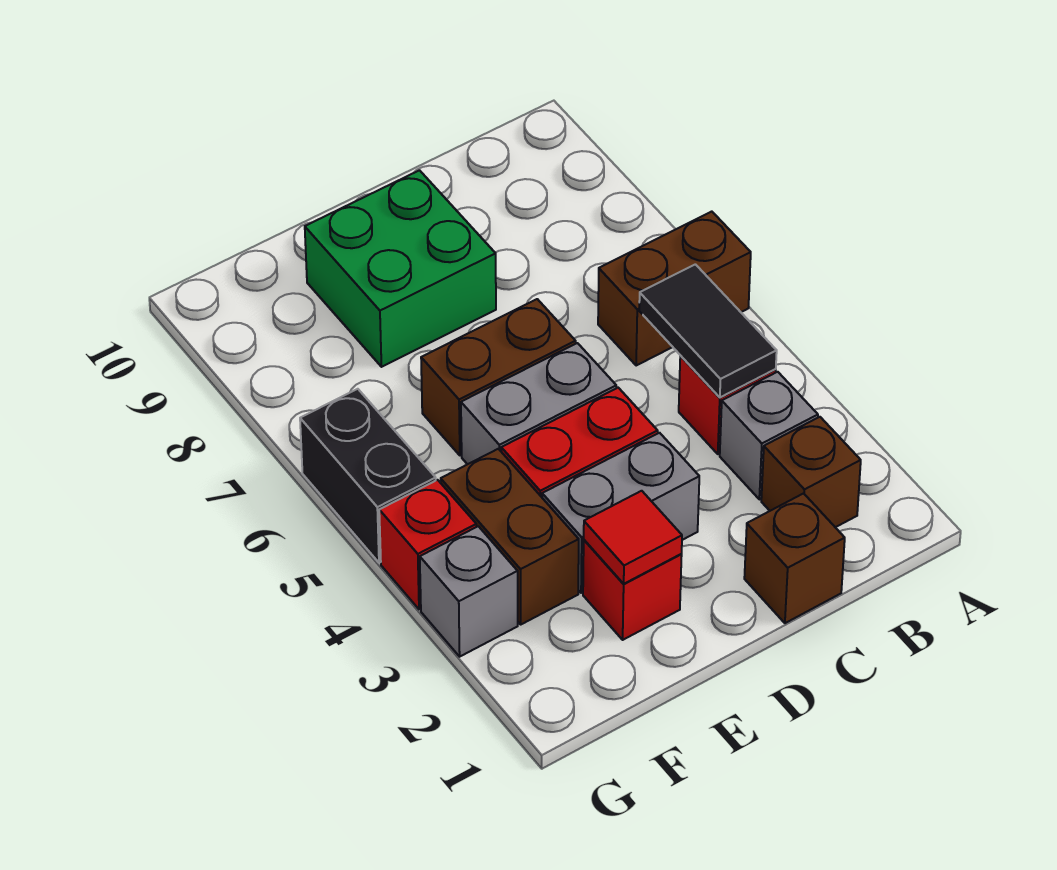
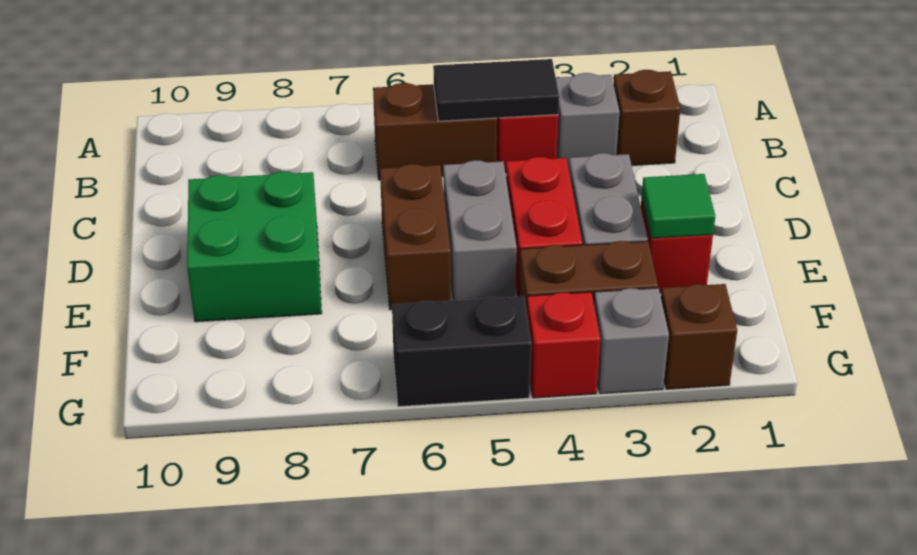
brown 1x2 brick [598,211,751,365] -> brown 1x2 brick turned to [373,83,497,180]
brown 1x1 brick [744,493,845,623] -> brown 1x1 brick moved to [661,284,737,389]
red 1x1 tile [584,491,682,584] -> green 1x1 tile [642,174,715,238]

